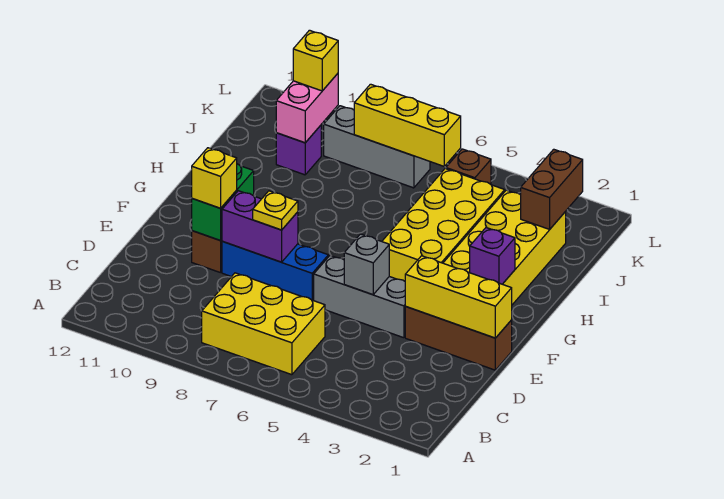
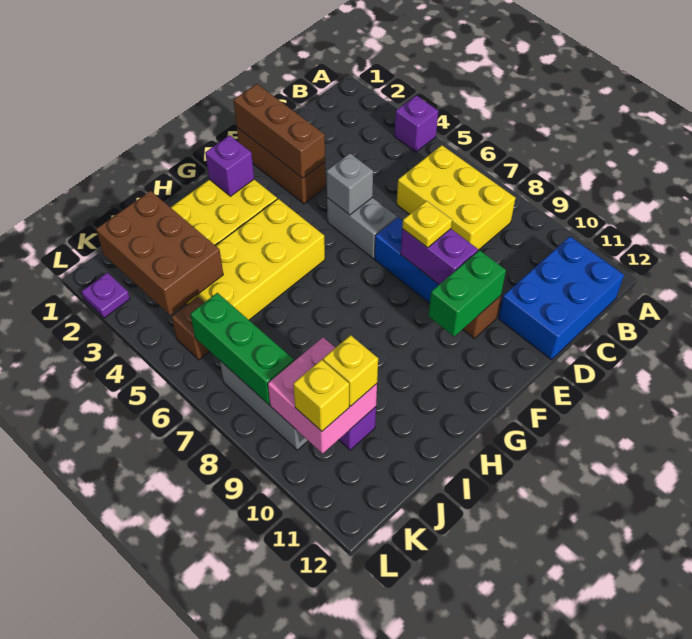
none -> purple 1x1 brick [394,95,438,152]
none -> blue 2x3 brick [499,237,624,360]
yellow 1x3 brick [405,256,512,338] -> brown 1x3 brick [234,84,325,178]
grey 1x3 brick [314,256,406,338] -> grey 1x2 brick [327,198,397,259]
yellow 1x1 brick [192,148,237,208] -> yellow 1x1 brick moved to [323,335,378,406]
brown 1x2 brick [521,149,583,229] -> brown 2x3 brick [96,191,223,315]
pink 1x2 brick [276,74,338,143] -> pink 2x2 brick [268,338,377,453]
yellow 1x3 brick [354,84,461,166] -> green 1x3 brick [190,293,294,405]
none -> purple 1x1 plate [81,273,130,318]

